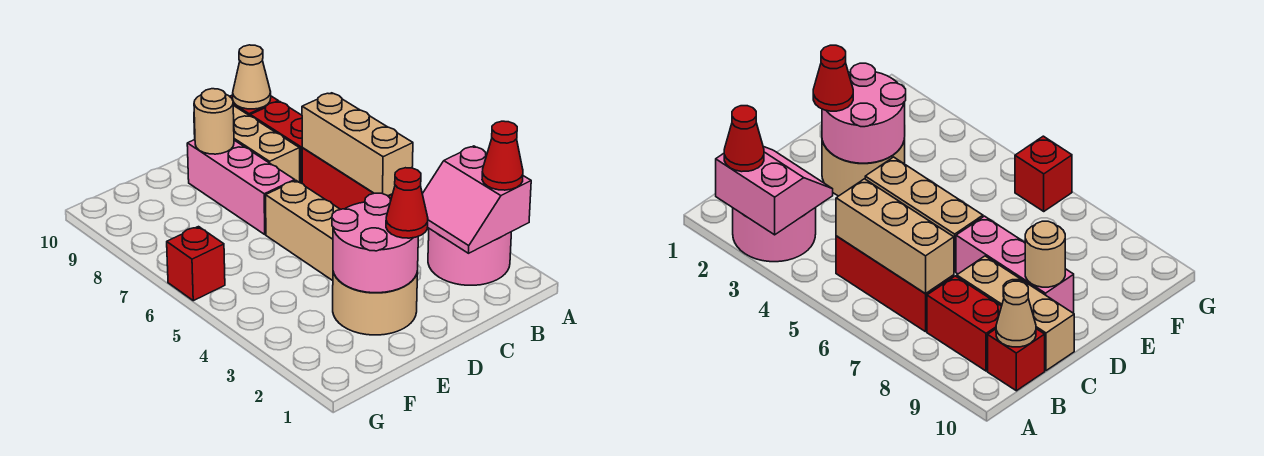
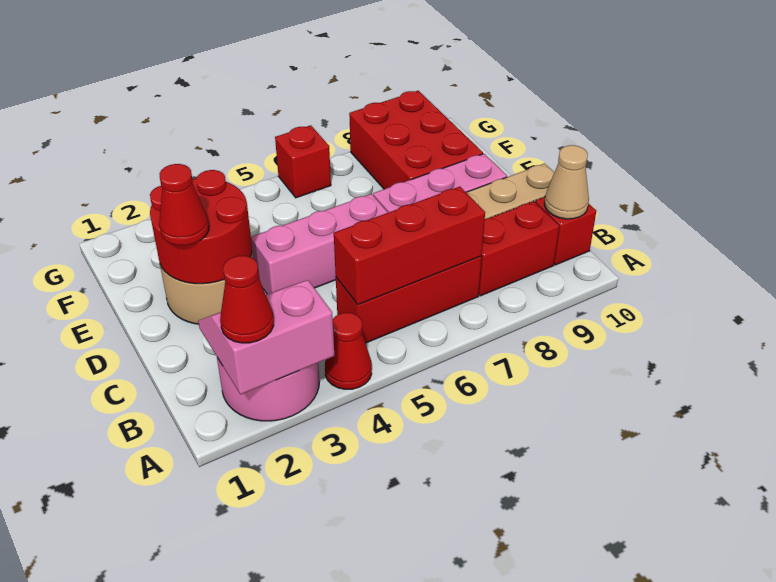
none -> red 1x1 cone [325,313,372,389]
tan 1x3 brick [302,93,413,196] -> red 1x3 brick [334,187,485,305]
pink 2x2 round brick [332,193,418,293] -> red 2x2 round brick [150,170,252,284]
tan 1x3 brick [266,181,340,281] -> pink 1x3 brick [251,194,388,294]
tan 1x1 round brick [194,89,234,154] -> none
none -> red 2x3 brick [349,91,483,189]

